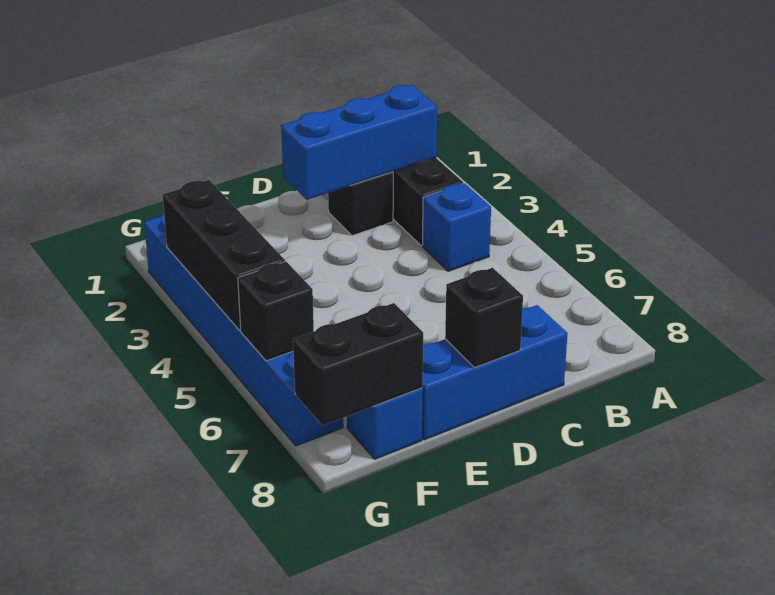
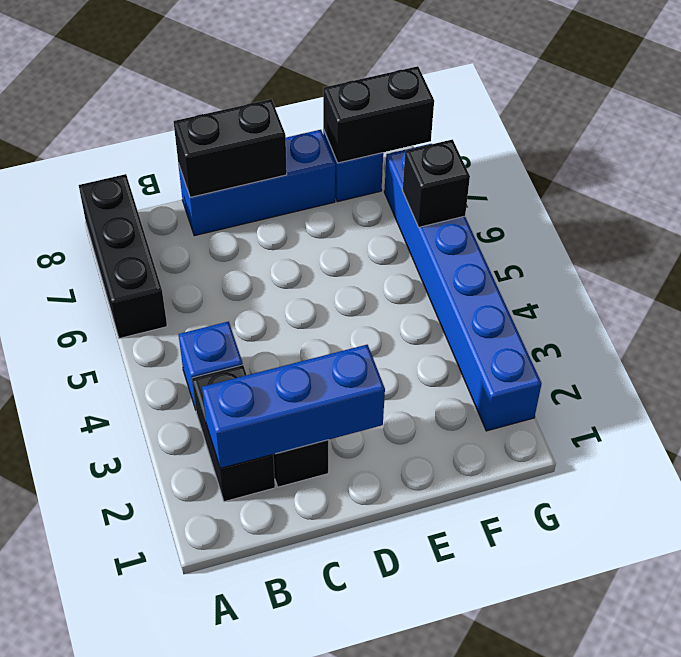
black 1x1 brick [445,268,523,368] -> black 1x2 brick [174,99,287,197]
black 1x3 brick [163,180,285,330] -> black 1x3 brick moved to [79,174,167,339]

